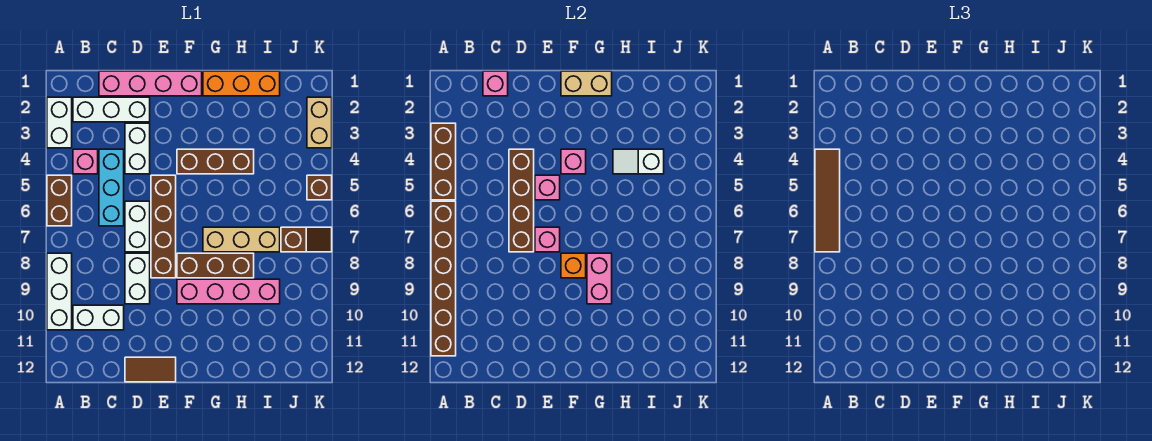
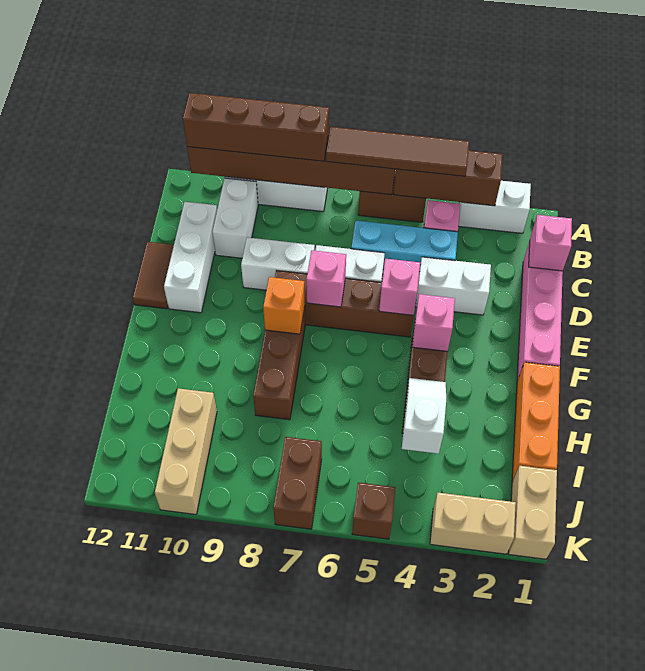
white 1x3 brick [73,97,150,122] -> white 1x3 brick moved to [164,202,217,313]
brown 1x4 brick [509,149,534,252] -> brown 1x4 brick moved to [183,93,329,161]
tan 1x2 brick [561,71,612,96] -> tan 1x2 brick moved to [509,466,557,559]
pink 1x4 brick [177,279,280,304] -> none
tan 1x3 brick [203,227,280,252] -> tan 1x3 brick moved to [155,388,217,514]
pink 1x2 brick [587,253,612,304] -> none
brown 1x2 slope [281,227,332,252] -> brown 1x2 brick [273,437,322,529]

